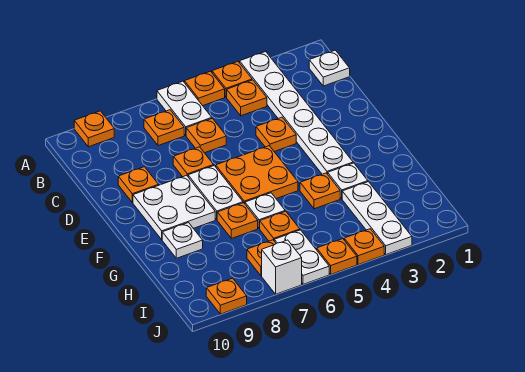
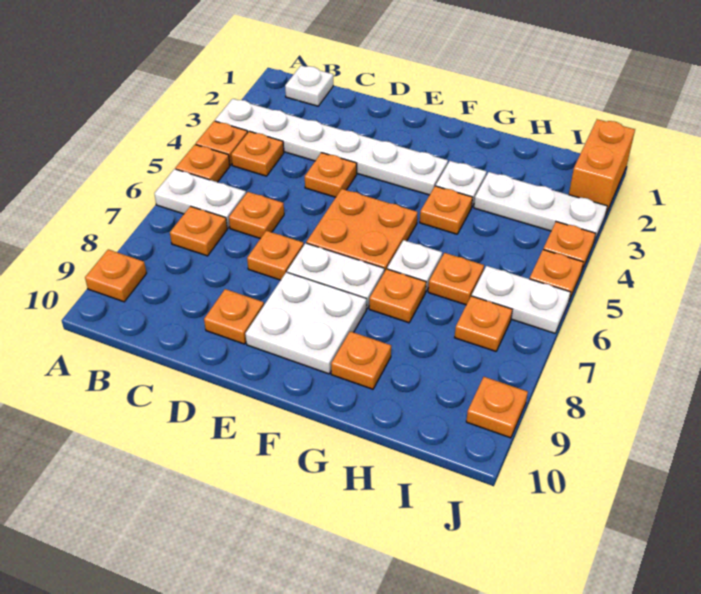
white 1x1 plate [162,223,203,258] -> orange 1x1 plate [331,331,391,389]
none -> orange 1x2 brick [569,119,635,214]
white 1x1 brick [262,240,302,294] -> none

